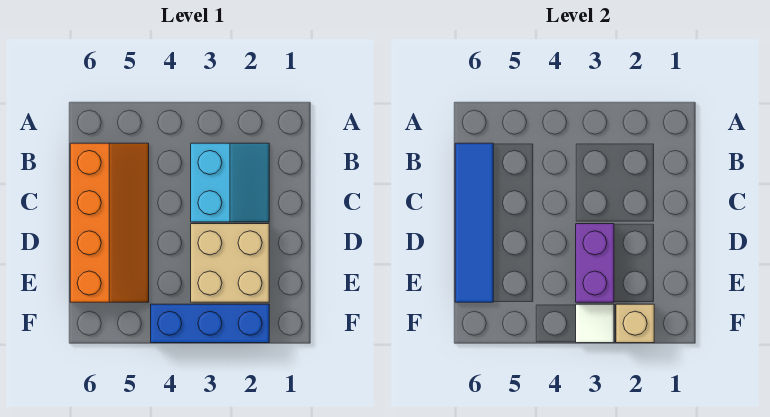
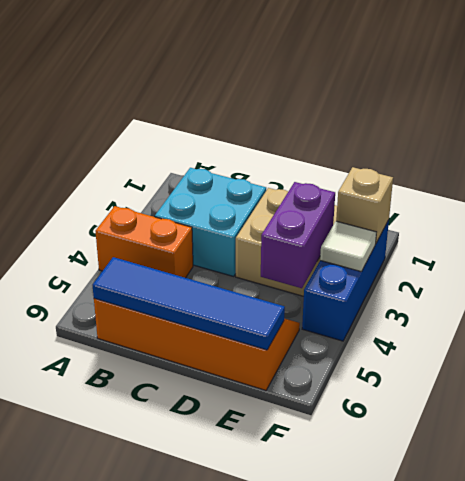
none -> orange 1x2 brick [95,206,193,278]
cyan 2x2 slope [191,143,269,222] -> cyan 2x2 brick [155,168,266,276]
purple 1x2 brick [576,224,614,302] -> purple 1x2 brick turned to [261,182,335,288]

